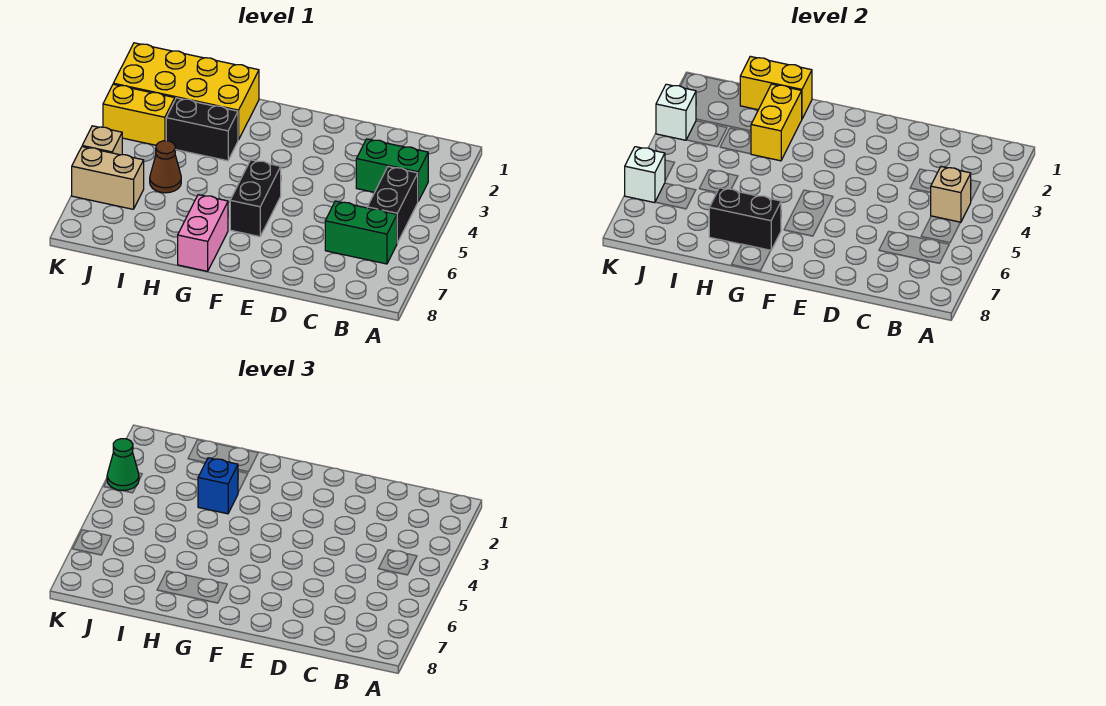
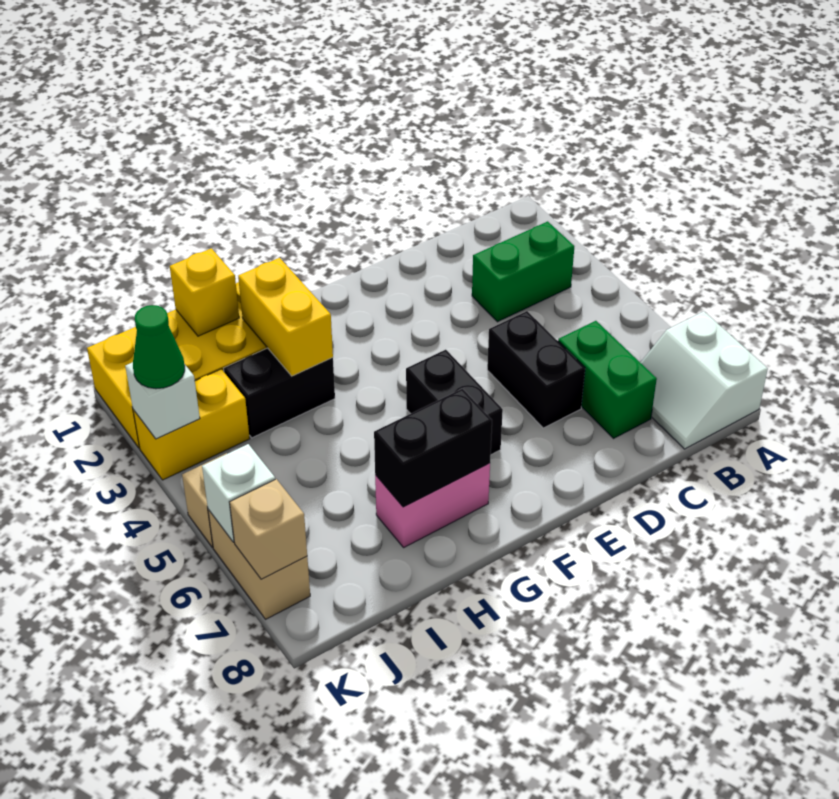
none -> white 2x2 slope [640,311,768,449]
black 1x2 brick [367,167,418,243] -> black 1x2 brick moved to [487,311,585,428]
tan 1x1 brick [930,167,971,222] -> tan 1x1 brick moved to [230,479,307,579]
green 1x2 brick [325,201,397,264] -> green 1x2 brick turned to [558,321,657,438]
pink 1x2 brick [178,195,228,271] -> pink 1x2 brick turned to [375,463,490,547]
yellow 1x2 brick [740,56,812,119] -> yellow 1x1 brick [170,248,239,336]
blue 1x1 brick [198,458,238,514] -> none
brown 1x1 cone [150,141,181,193] -> none
tan 1x2 brick [72,147,144,209] -> tan 1x2 brick turned to [208,509,310,619]

